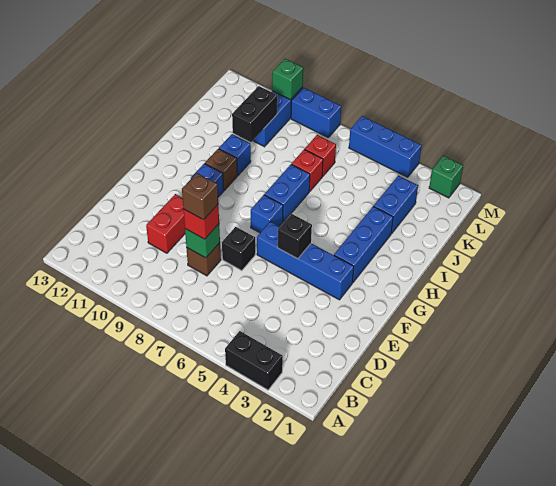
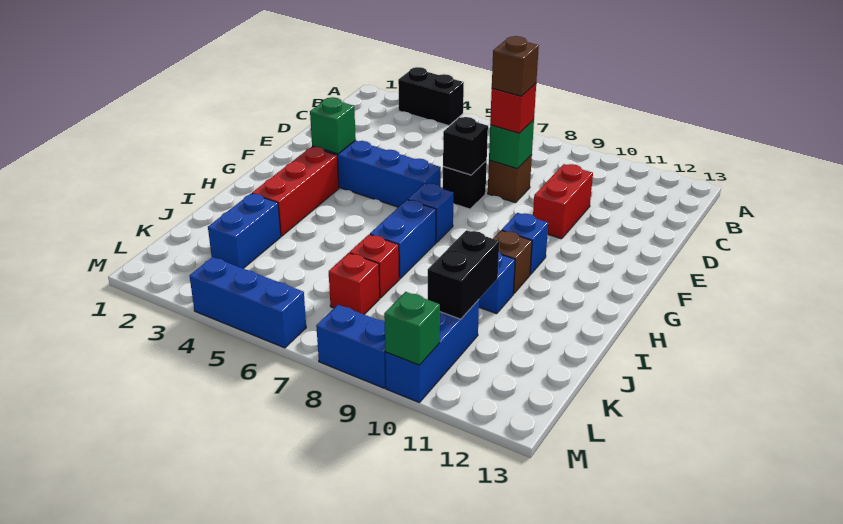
black 1x1 brick [278,214,312,259] -> black 1x1 brick moved to [443,117,488,175]
blue 1x3 brick [334,206,393,283] -> red 1x3 brick [252,147,339,236]
green 1x1 brick [429,156,463,198] -> green 1x1 brick moved to [310,97,356,154]

